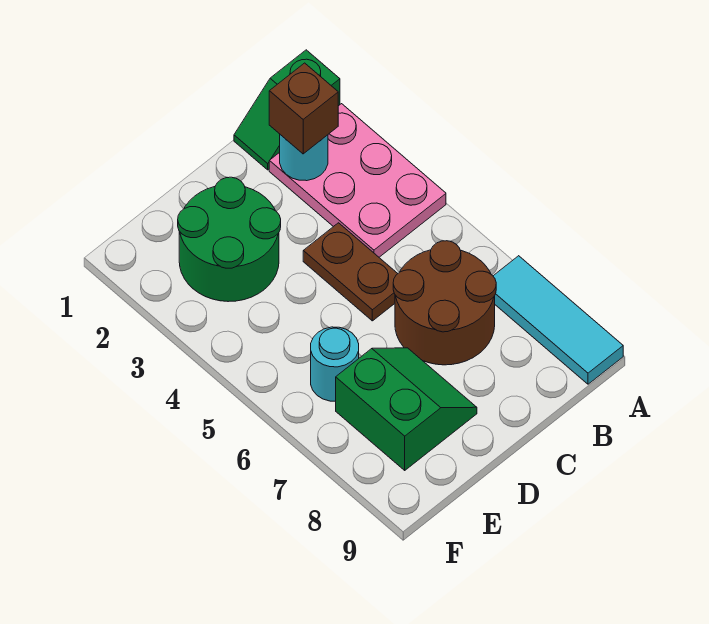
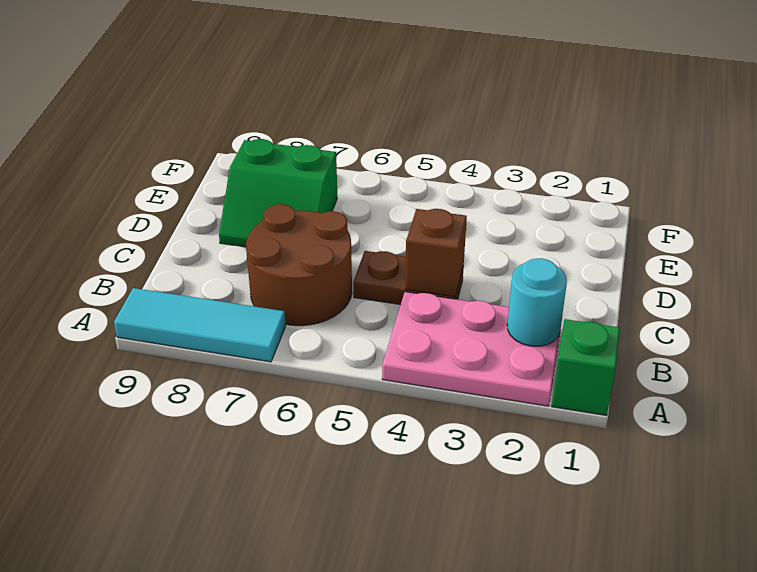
brown 1x1 brick [269,63,338,154] -> brown 1x1 brick moved to [405,209,467,297]
green 2x2 round brick [178,177,281,302] -> none
cyan 1x1 round brick [311,327,359,401] -> none

